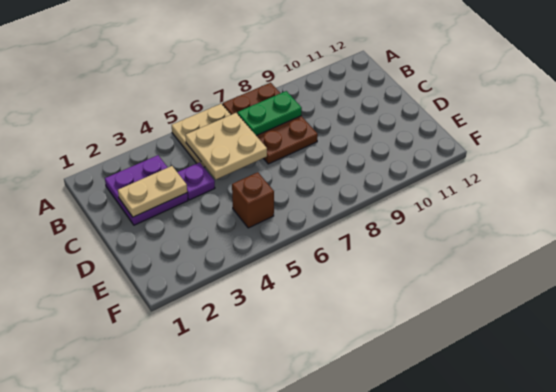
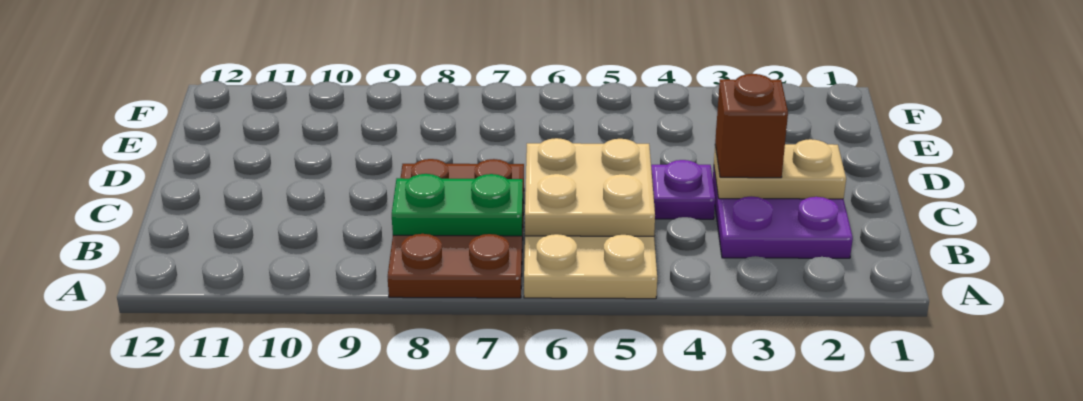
brown 1x1 brick [232,172,274,228] -> brown 1x1 brick moved to [715,74,788,178]

